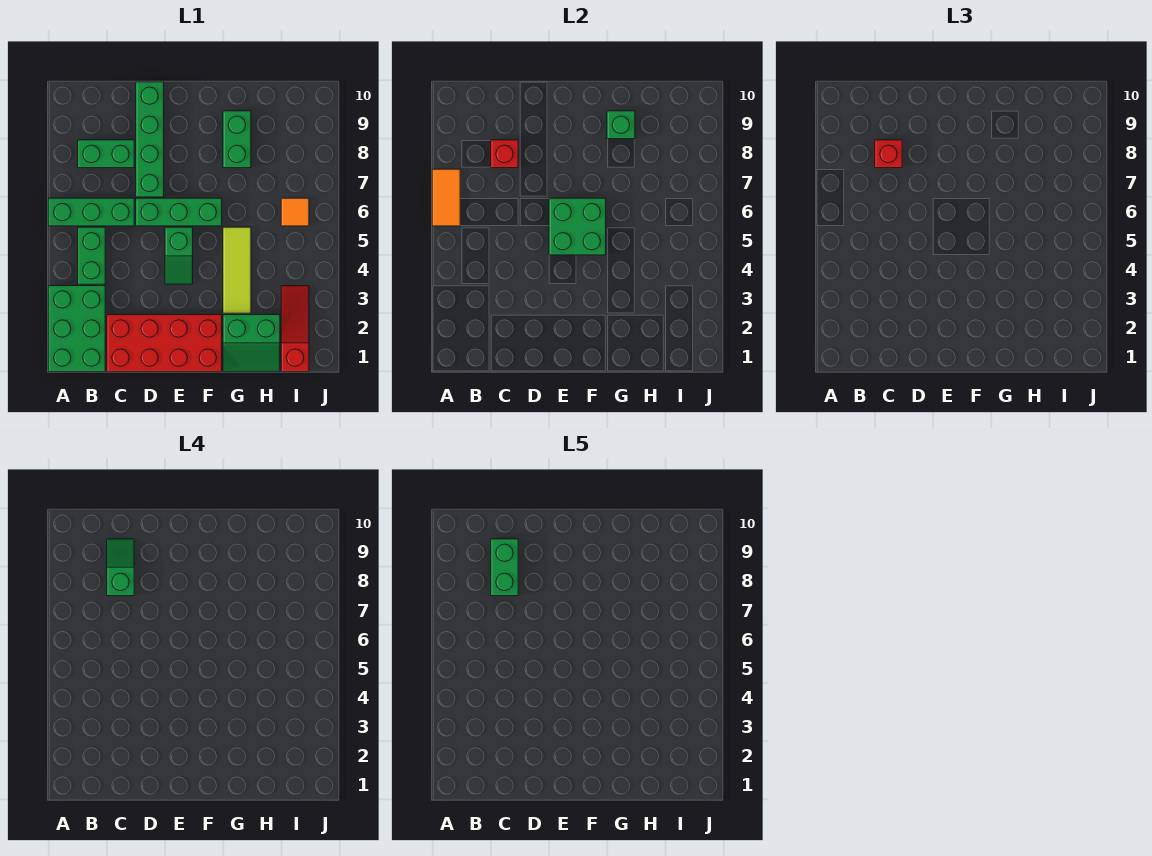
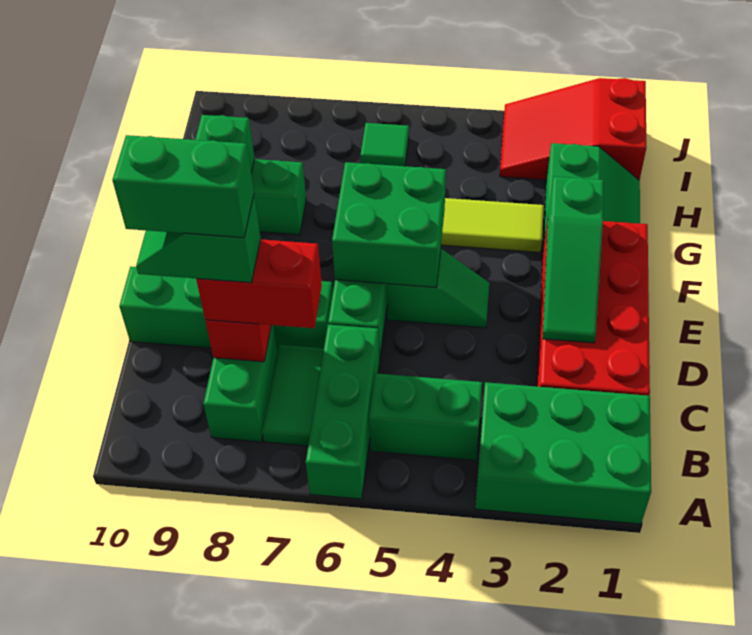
orange 1x2 tile [432,169,460,226] -> none
none -> green 1x2 tile [262,345,324,446]
red 1x1 brick [875,140,902,168] -> red 1x2 brick [196,239,322,328]
none -> green 1x3 slope [543,177,604,343]
red 1x3 slope [281,286,309,372] -> red 2x3 slope [500,78,646,180]
orange 1x1 tile [281,198,309,226] -> green 1x1 tile [360,123,409,166]

